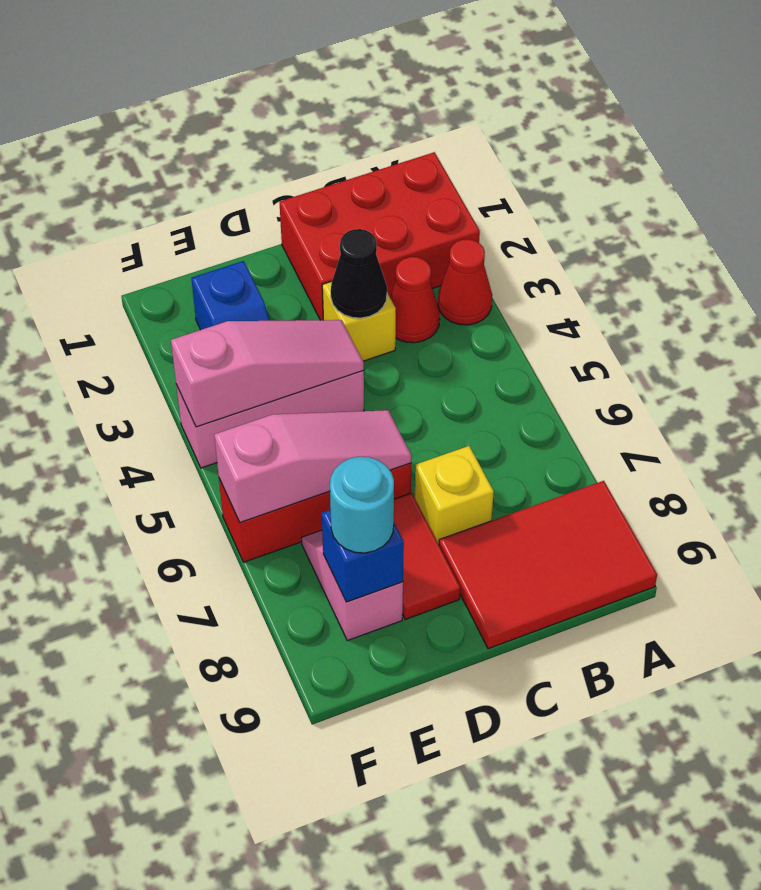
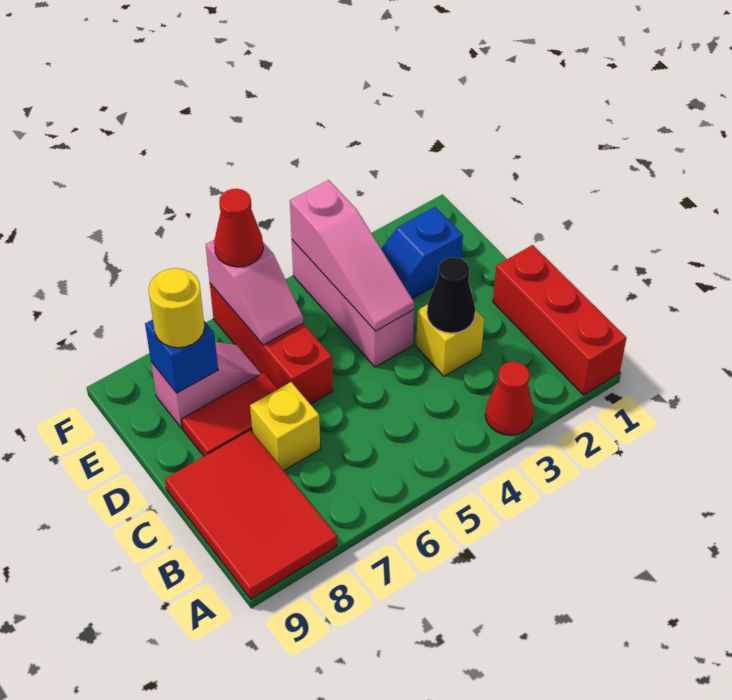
red 2x3 brick [279,152,480,320] -> red 1x3 brick [493,245,626,395]
red 1x1 cone [390,257,440,343] -> red 1x1 cone moved to [214,189,263,267]
pink 1x3 slope [214,410,412,522] -> pink 1x2 slope [206,240,303,345]
cyan 1x1 round brick [330,457,394,553] -> yellow 1x1 round brick [149,268,205,348]

